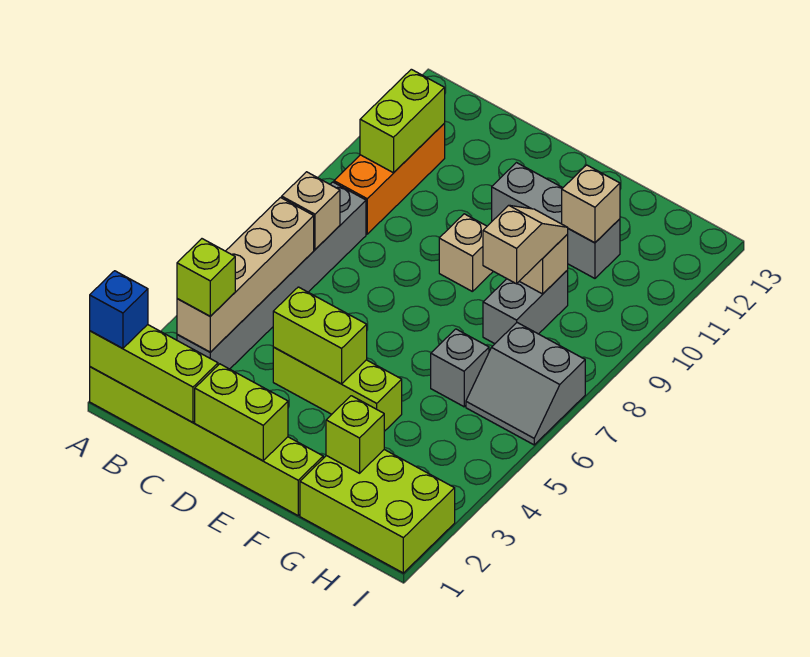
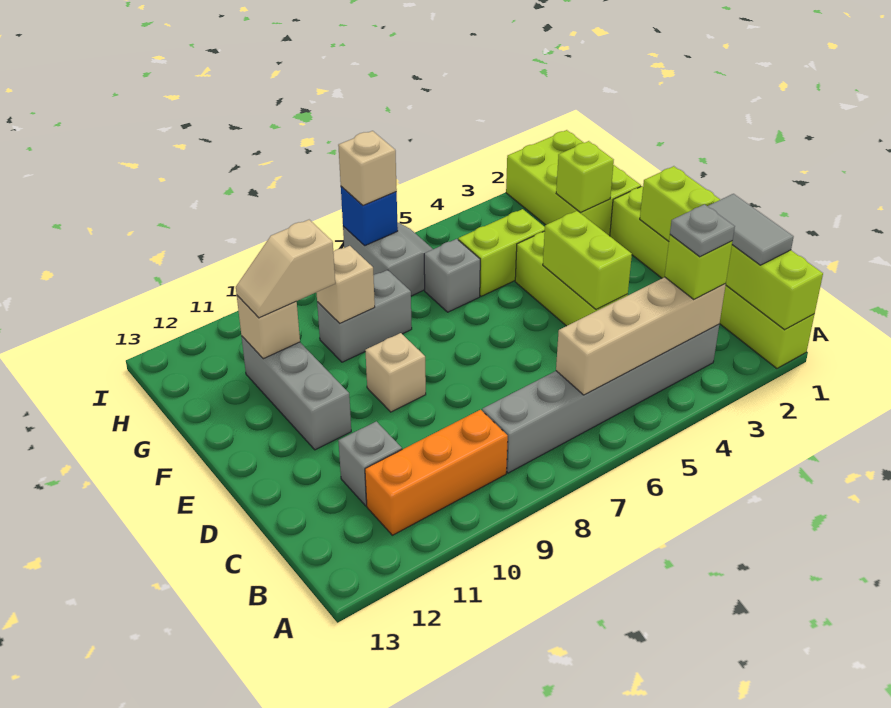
blue 1x1 brick [90,271,148,349] -> blue 1x1 brick moved to [341,187,398,246]
none -> grey 1x2 tile [708,194,793,265]
none -> grey 1x1 plate [670,204,735,257]
tan 1x1 brick [282,172,340,250] -> tan 1x1 brick moved to [338,131,397,205]
lime 1x2 brick [360,69,445,173] -> lime 1x2 brick moved to [458,209,545,296]
none -> grey 1x1 brick [338,421,402,506]
tan 1x2 slope [483,205,568,284] -> tan 1x2 slope moved to [236,220,335,318]

